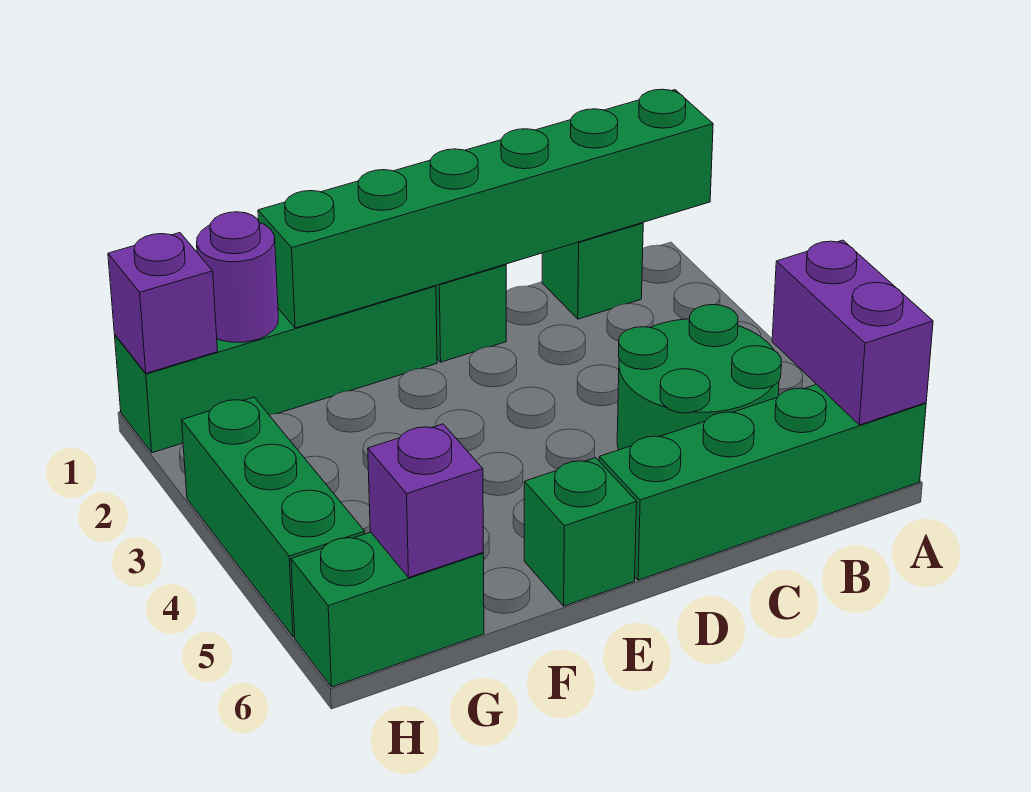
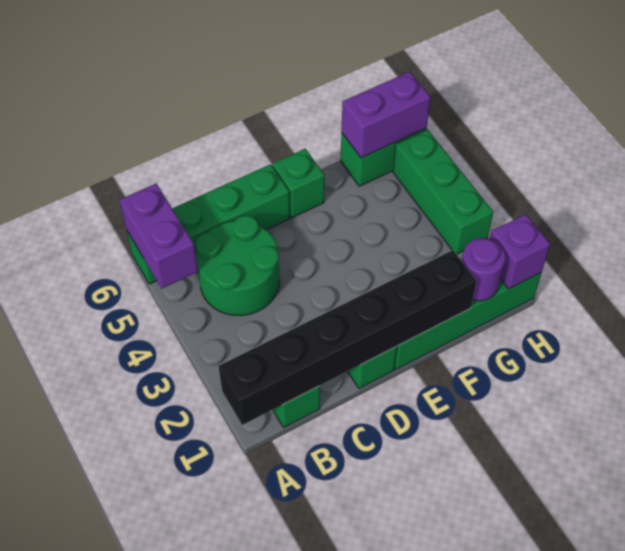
green 1x6 brick [258,89,713,328] -> black 1x6 brick [218,250,477,425]
purple 1x1 brick [368,424,483,578] -> purple 1x2 brick [342,72,431,158]

